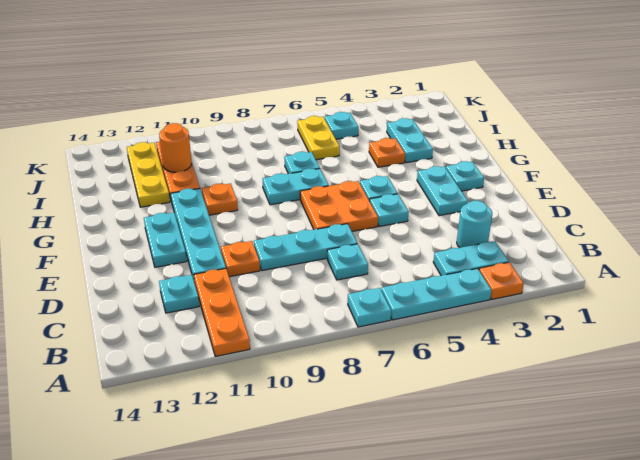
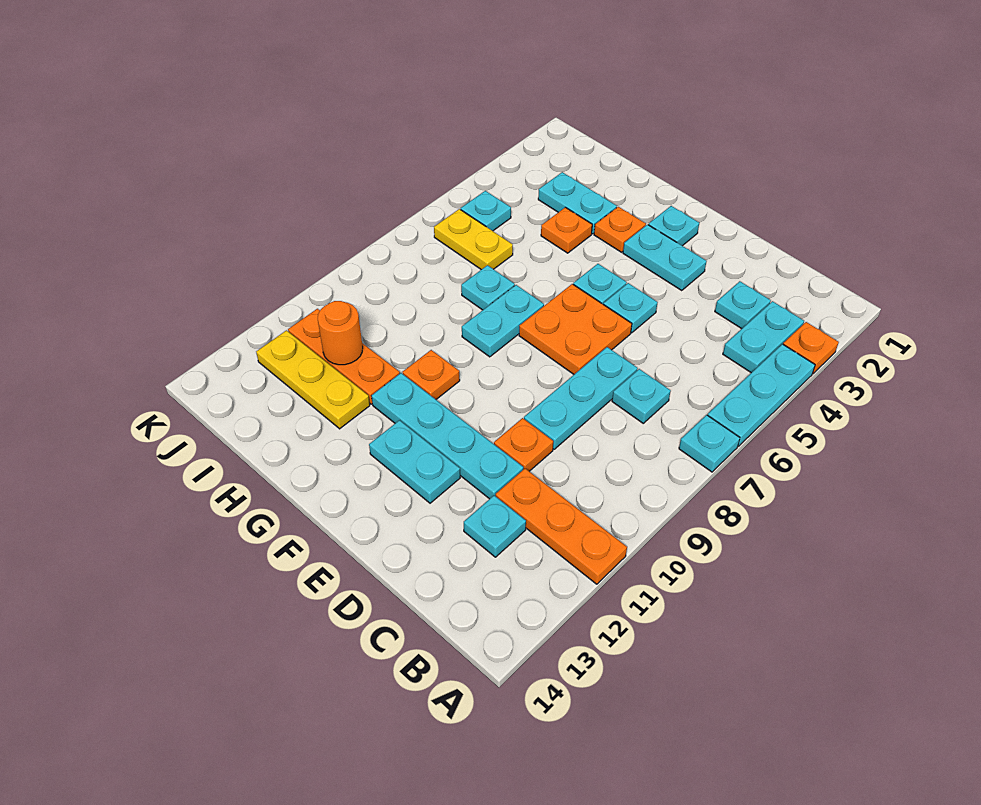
cyan 1x1 round brick [457,201,492,248] -> cyan 1x1 plate [715,281,771,329]
none -> orange 1x1 plate [594,207,646,252]

